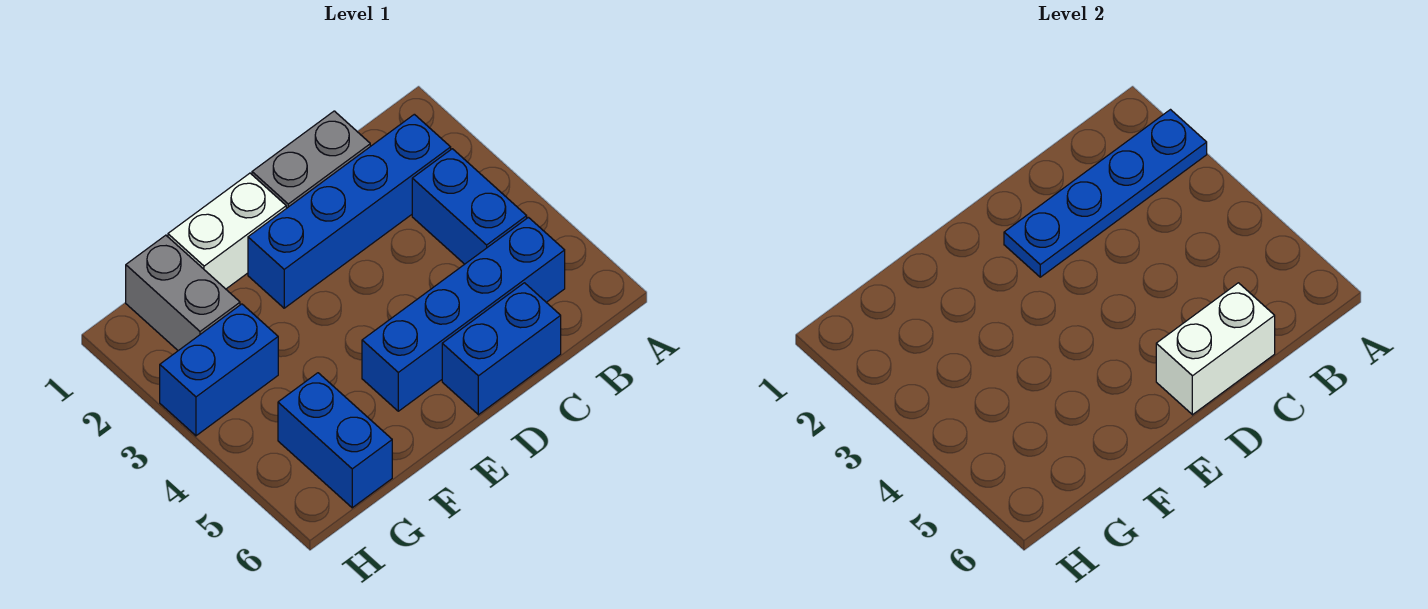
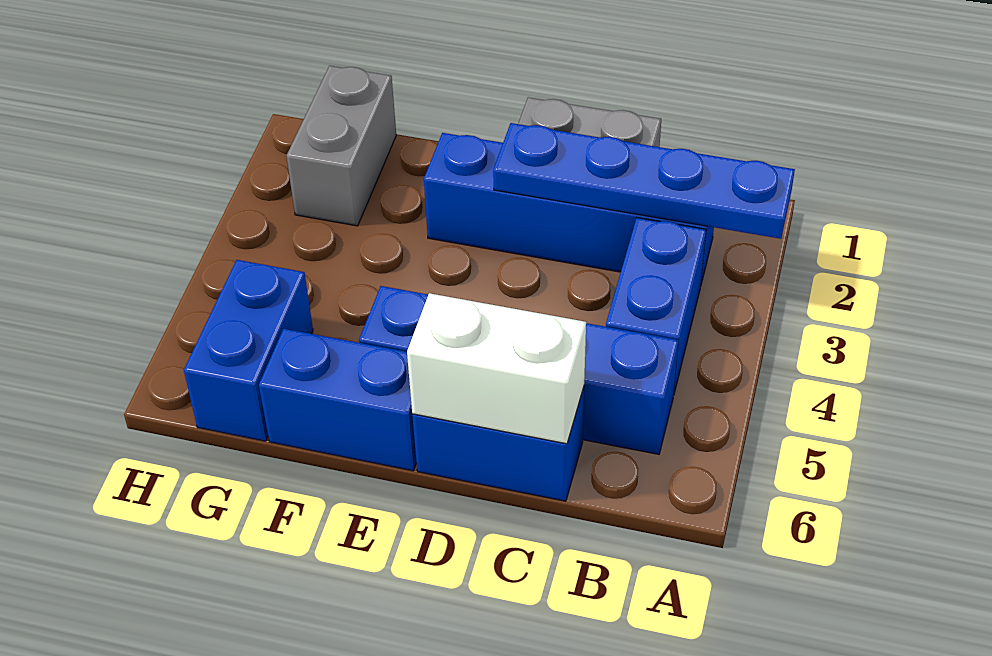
white 1x2 brick [168,173,286,289] -> none
blue 1x2 brick [160,304,278,436] -> blue 1x2 brick moved to [259,329,416,471]

